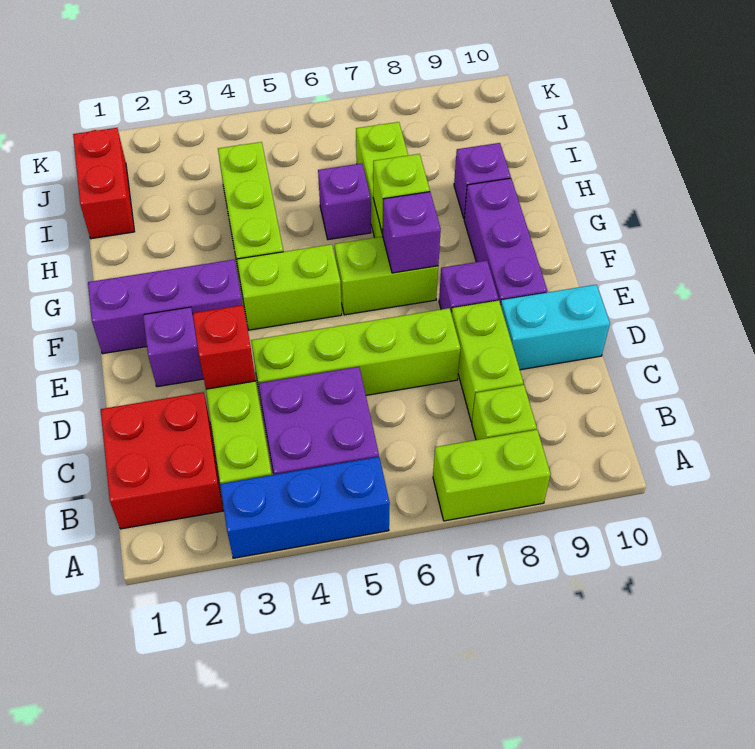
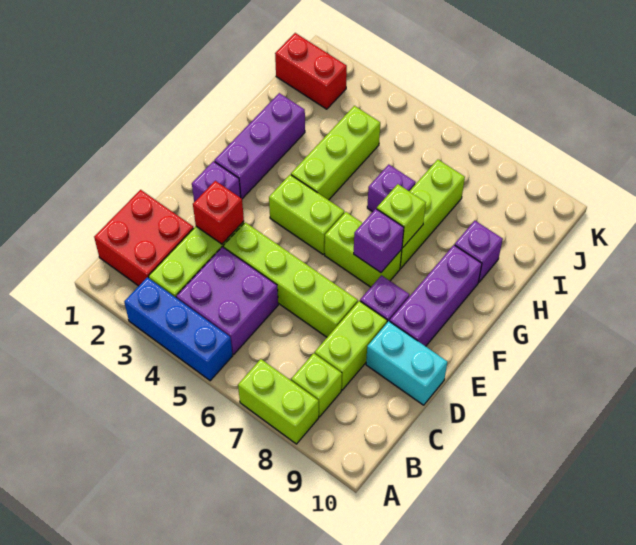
purple 1x3 brick [88,260,242,354] -> purple 1x3 brick turned to [214,93,305,199]
red 1x2 brick [73,128,135,239] -> red 1x2 brick turned to [275,33,347,109]

